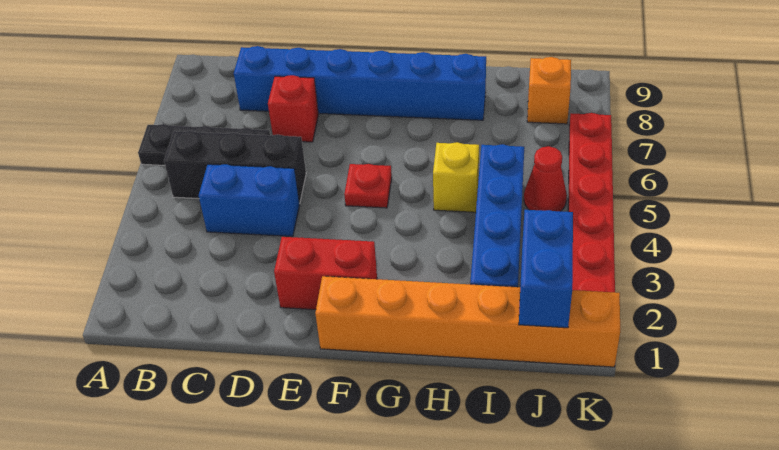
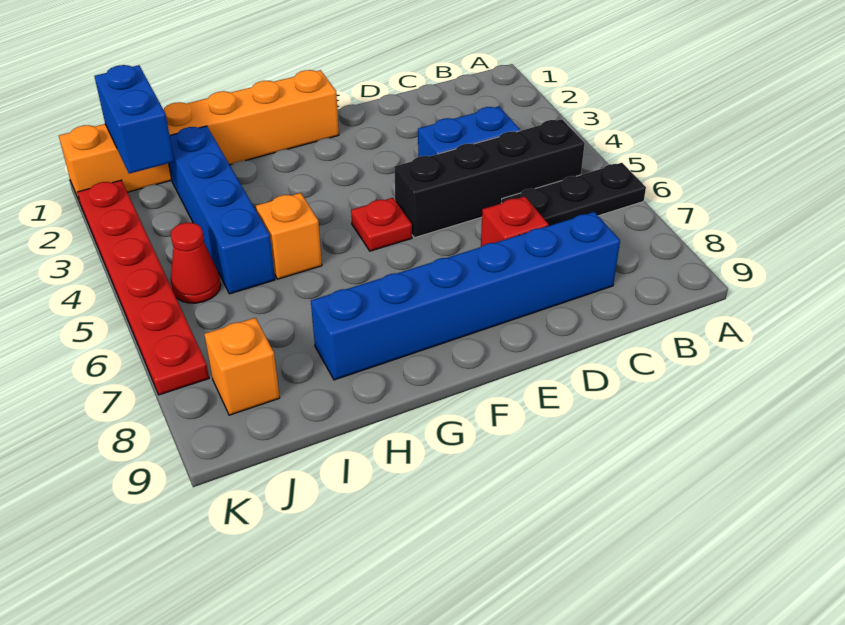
black 1x3 brick [164,131,306,204] -> black 1x4 brick [394,119,585,238]
red 1x2 brick [274,237,377,310] -> none
yellow 1x1 brick [433,142,479,212] -> orange 1x1 brick [256,193,322,279]

